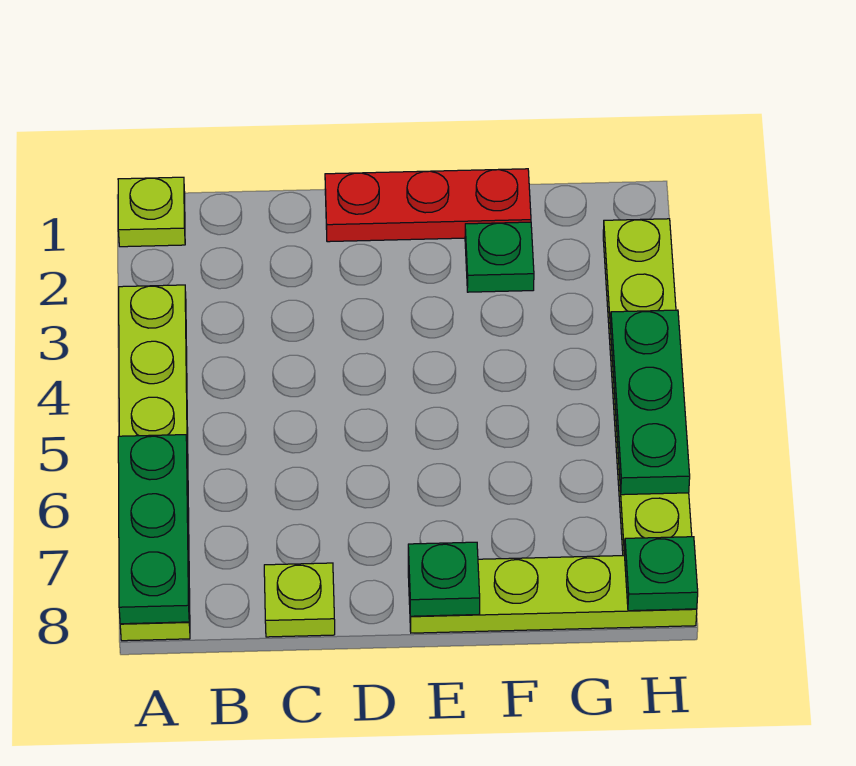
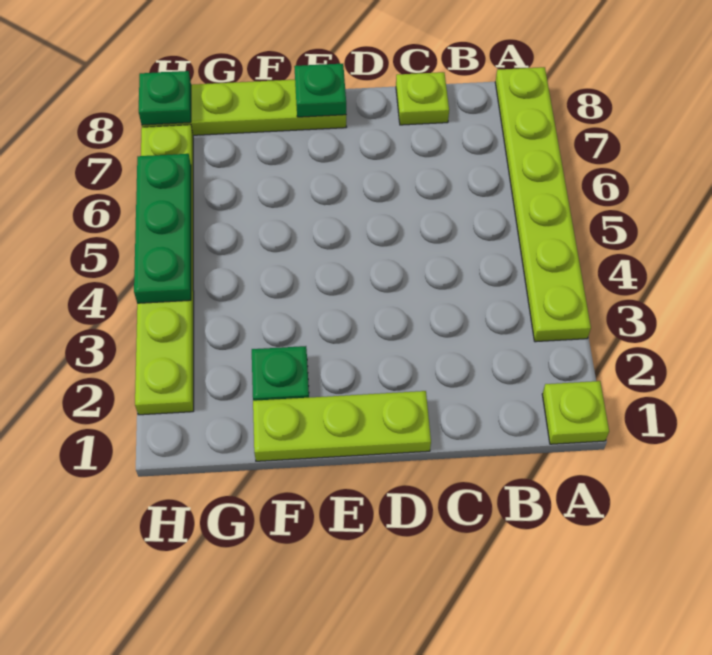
green 1x3 plate [118,435,189,624] -> none
red 1x3 plate [325,169,531,242] -> lime 1x3 plate [253,391,431,461]

